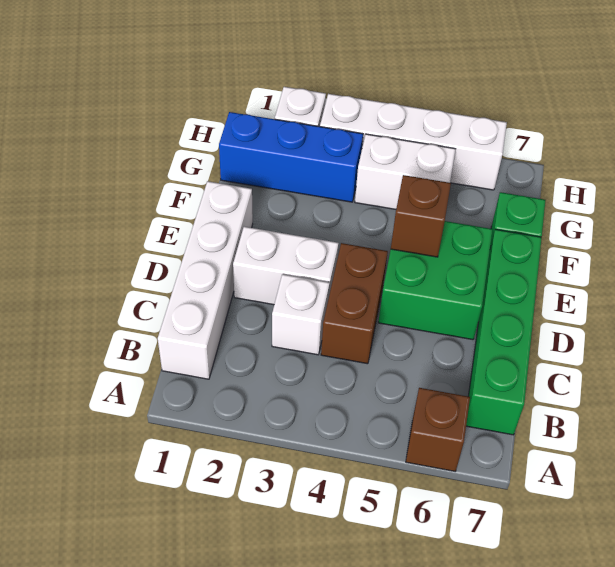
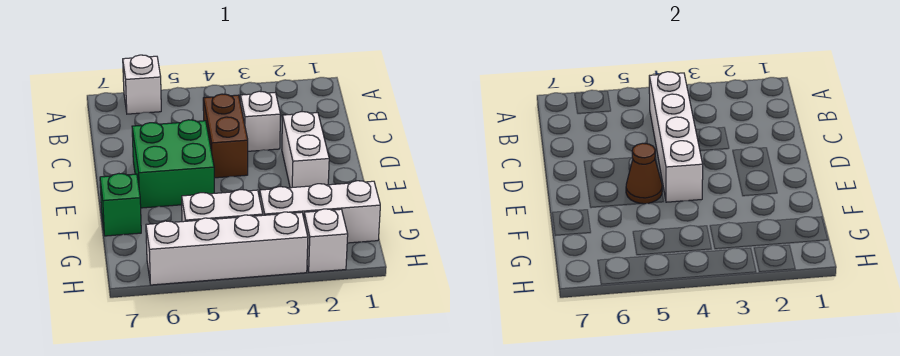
brown 1x1 brick [406,388,470,471] -> white 1x1 brick [123,55,161,114]
white 1x4 brick [158,181,253,379] -> white 1x4 brick moved to [649,72,703,202]
green 1x4 brick [466,229,542,435] -> none
white 1x2 brick [233,227,339,305] -> white 1x2 brick turned to [282,112,329,188]
brown 1x1 brick [391,175,451,257] -> brown 1x1 cone [626,143,662,204]
blue 1x3 brick [219,112,363,202] -> white 1x3 brick [260,181,380,243]

